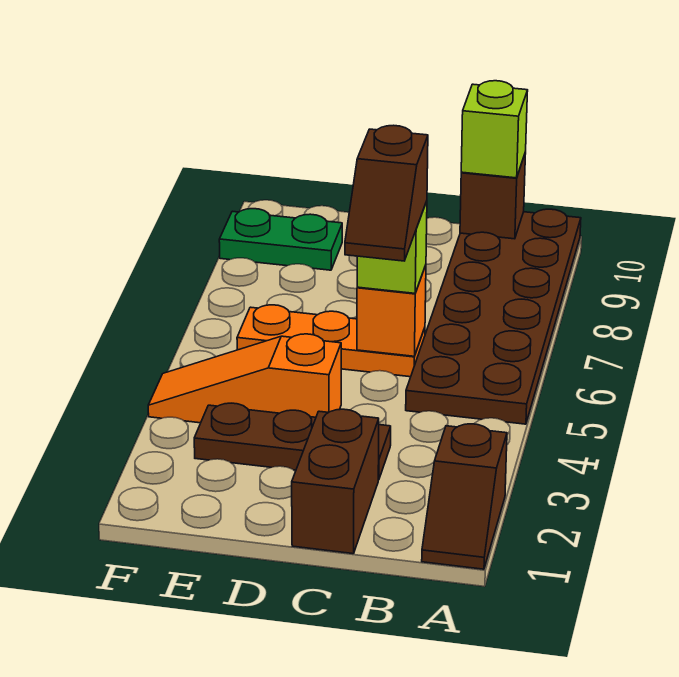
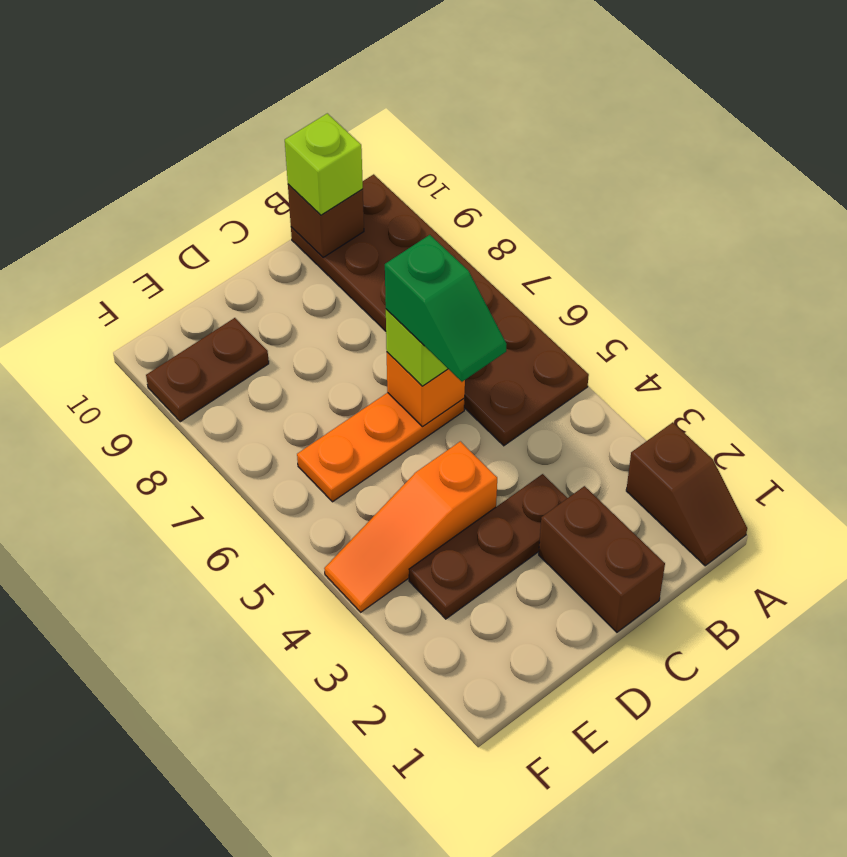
brown 1x2 slope [345,125,428,261] -> green 1x2 slope [385,235,507,382]
green 1x2 plate [219,209,342,270] -> brown 1x2 plate [146,318,269,422]

